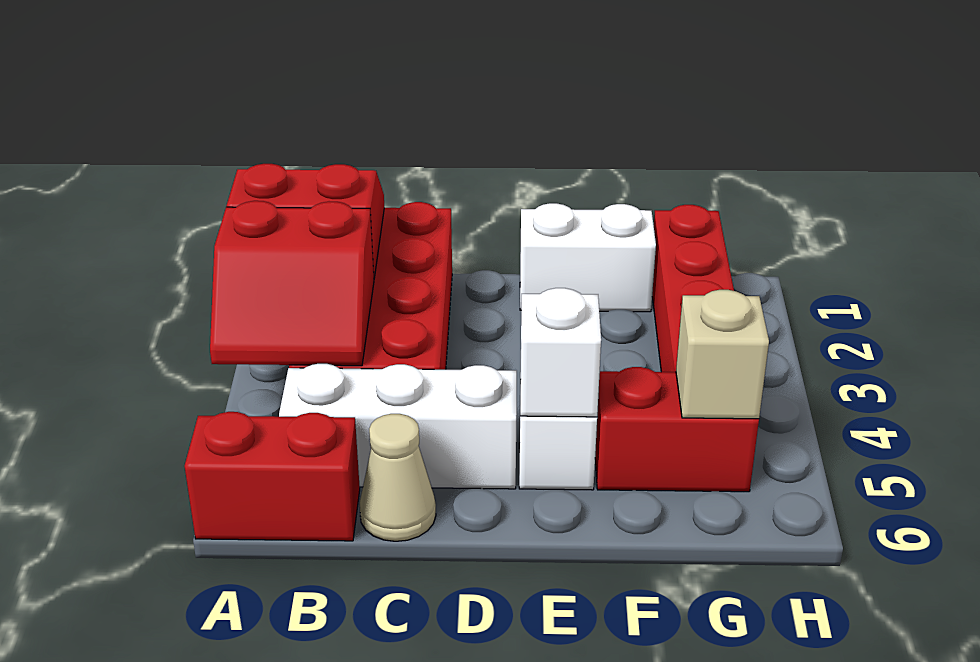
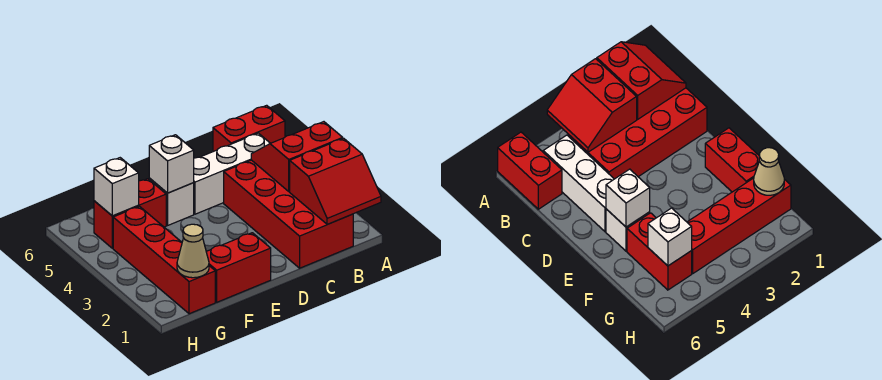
tan 1x1 cone [360,414,436,541] -> tan 1x1 cone moved to [177,224,209,278]
white 1x2 brick [520,203,656,312] -> red 1x2 brick [206,233,271,302]
tan 1x1 brick [676,290,769,419] -> white 1x1 brick [94,158,139,216]

